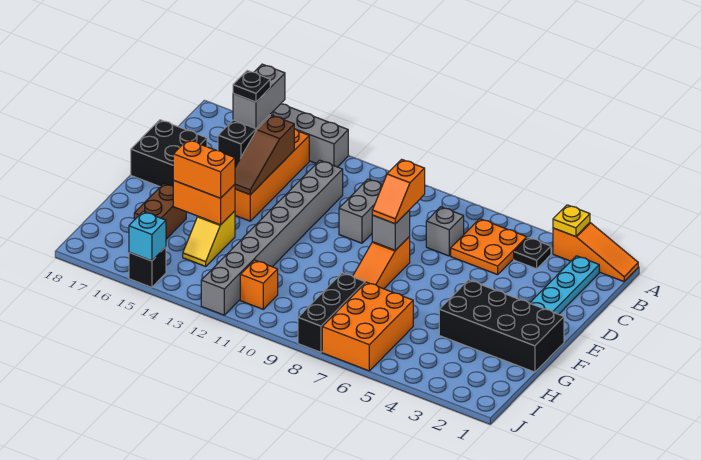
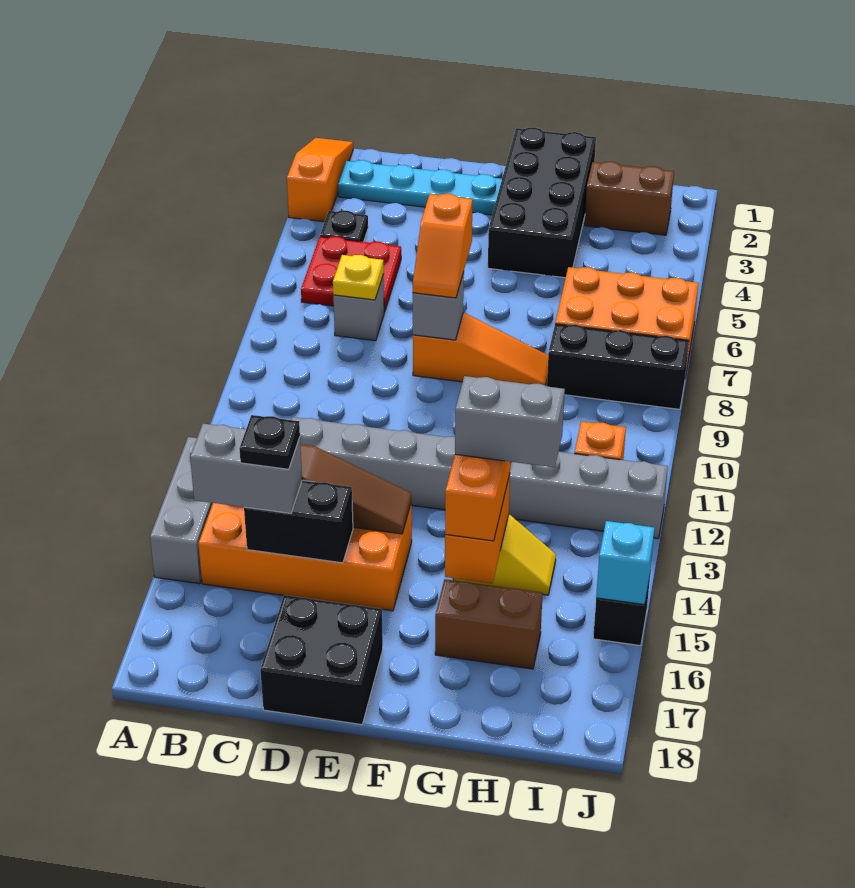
yellow 1x1 plate [553,205,590,237] -> yellow 1x1 plate moved to [333,255,384,300]
orange 2x2 plate [451,219,527,275] -> red 2x2 plate [301,237,401,312]
grey 1x2 brick [339,179,383,243] -> grey 1x2 brick moved to [455,376,565,467]
orange 1x2 slope [372,159,425,224] -> orange 1x2 slope turned to [413,194,473,298]
none -> brown 1x2 brick [585,161,674,235]

